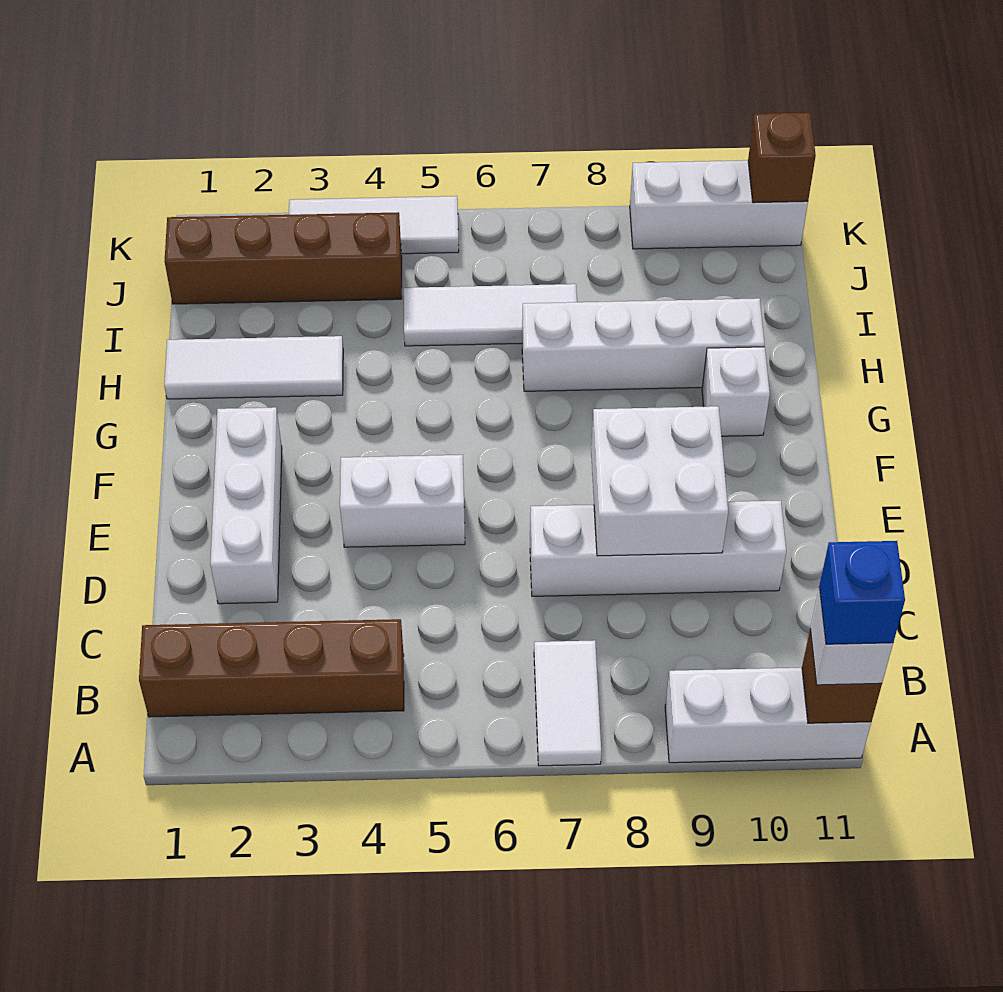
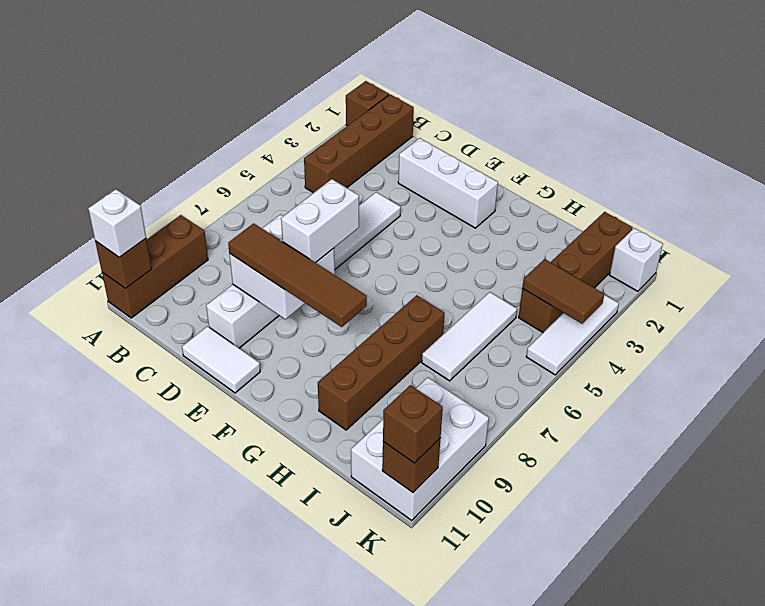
none -> brown 1x1 brick [346,81,389,126]
white 1x2 tile [534,640,601,766] -> white 1x2 tile moved to [182,326,260,393]
white 1x3 brick [665,668,871,763] -> brown 1x3 brick [102,215,208,318]
blue 1x1 brick [819,541,905,644] -> none
none -> brown 1x4 tile [228,223,367,327]
white 1x2 brick [340,455,465,547] -> white 1x2 brick moved to [281,179,359,263]
white 1x1 brick [702,347,770,436] -> white 1x1 brick moved to [610,228,663,291]
white 1x3 tile [164,336,343,399] -> white 1x3 tile moved to [334,192,401,269]
white 1x4 brick [522,298,765,391] -> brown 1x4 brick [318,295,445,430]
none -> brown 1x2 tile [522,259,604,324]
white 1x3 brick [630,160,808,249] -> white 2x3 brick [351,377,489,520]
none -> brown 1x1 brick [383,385,443,463]

